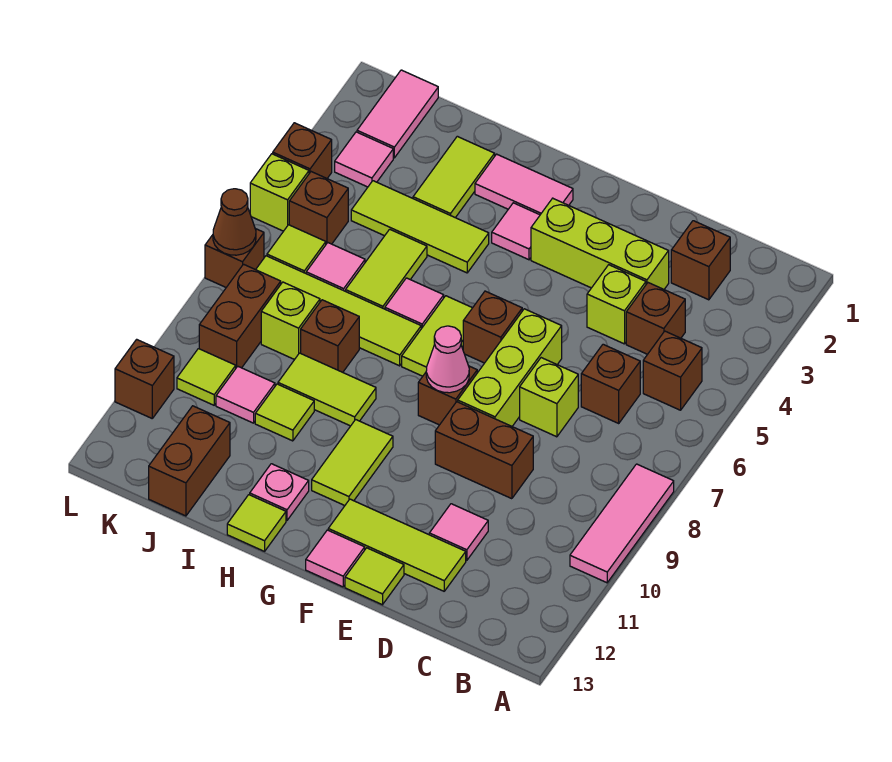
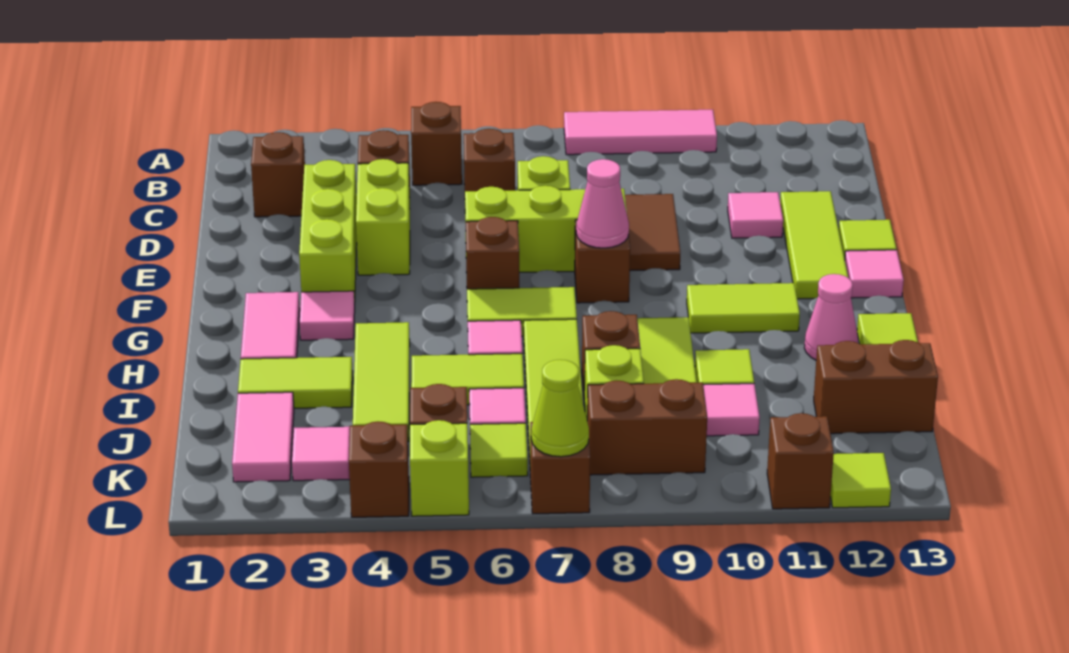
lime 1x1 brick [587,265,646,344] -> lime 1x2 brick [356,159,410,275]
brown 1x2 brick [435,402,533,499] -> brown 1x2 tile [625,194,680,271]
pink 1x1 plate [250,464,309,520] -> pink 1x1 cone [804,274,858,360]
pink 1x2 tile [357,70,438,158] -> pink 1x2 tile turned to [232,392,294,482]
lime 1x1 tile [177,349,236,405] -> lime 1x1 tile moved to [830,453,891,508]
brown 1x1 cone [213,189,256,255] -> lime 1x1 cone [531,360,589,457]

